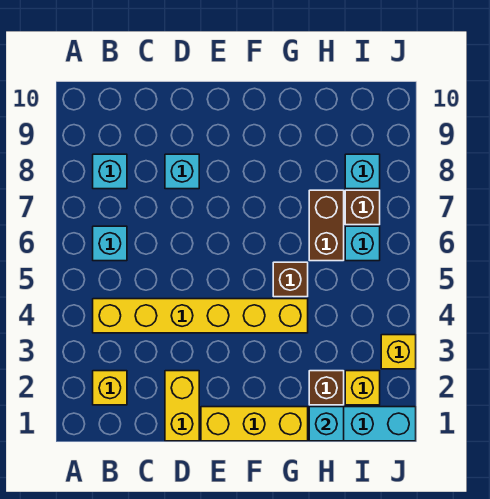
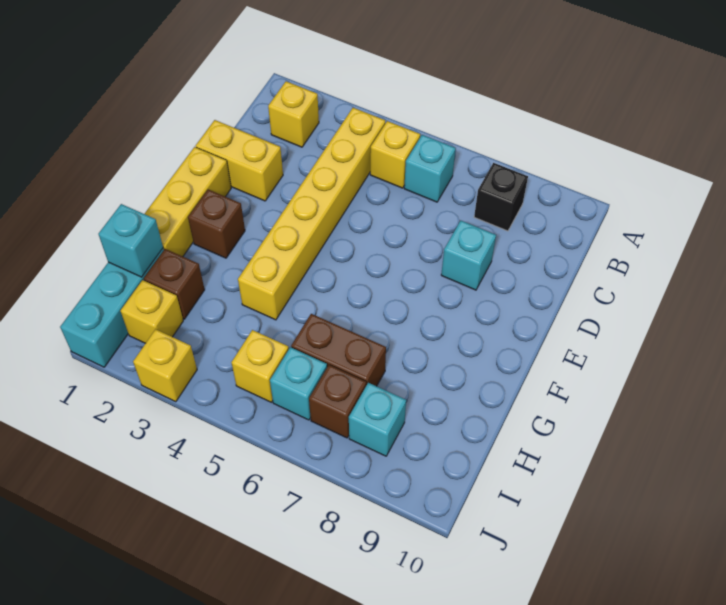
none -> yellow 1x1 brick [370,121,420,188]
cyan 1x1 brick [93,154,127,189] -> black 1x1 brick [474,163,528,231]
brown 1x1 brick [273,262,308,297] -> brown 1x1 brick moved to [188,189,245,258]
none -> yellow 1x1 brick [231,330,289,402]

